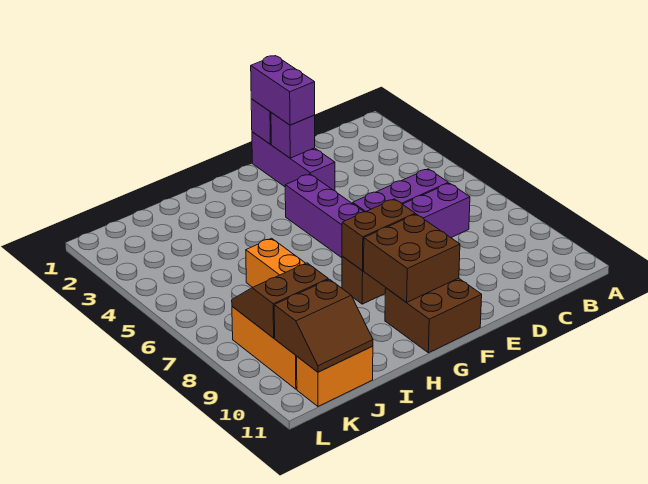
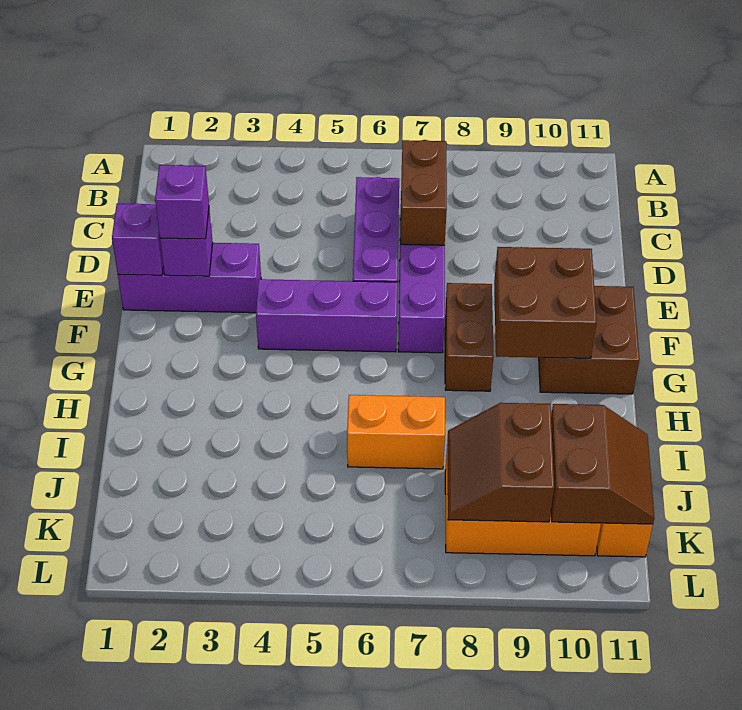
purple 1x2 brick [251,56,315,125] -> purple 1x1 brick [155,165,209,239]
brown 1x2 brick [342,199,415,271] -> brown 1x2 brick moved to [400,140,447,245]

